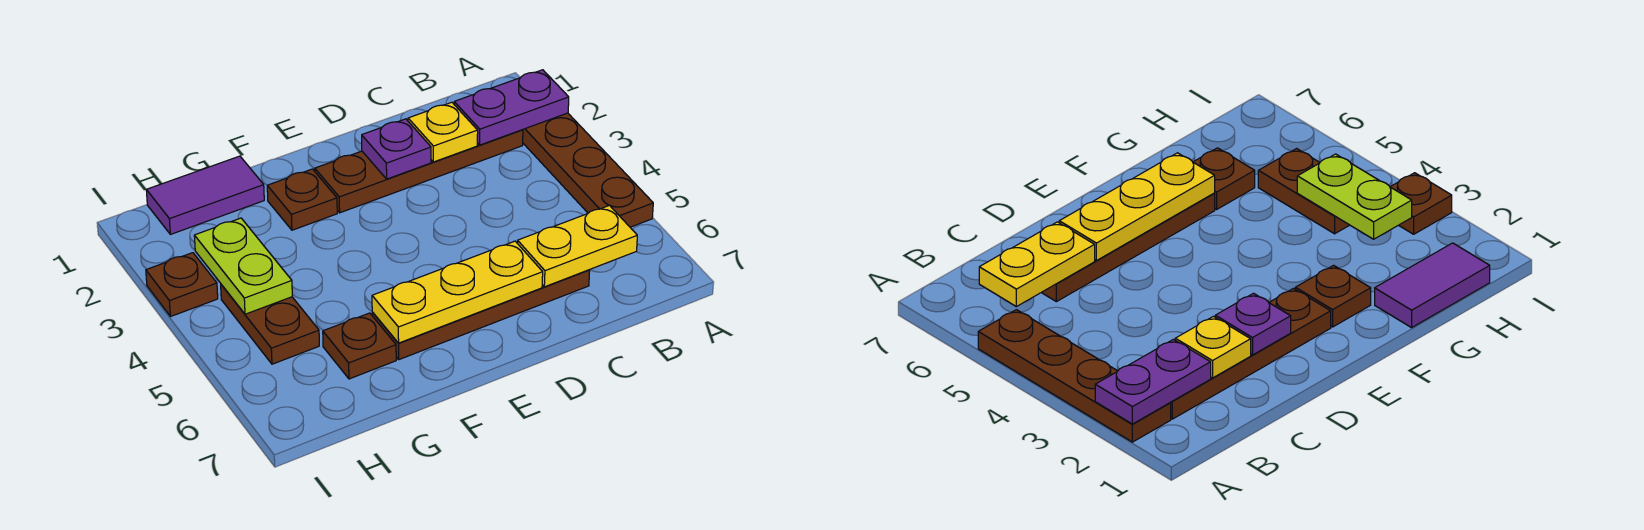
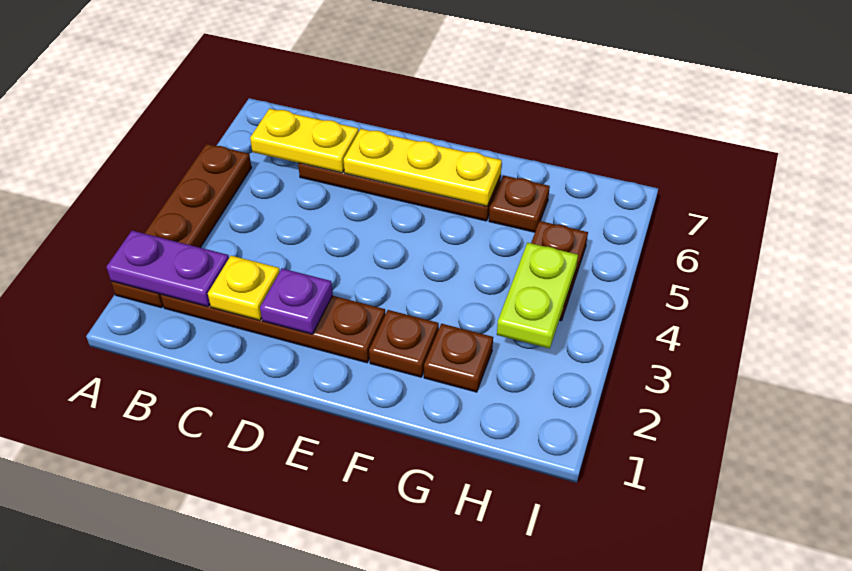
purple 1x2 tile [146,156,264,234] -> none
brown 1x1 plate [146,253,218,317] -> brown 1x1 plate moved to [424,324,493,392]

